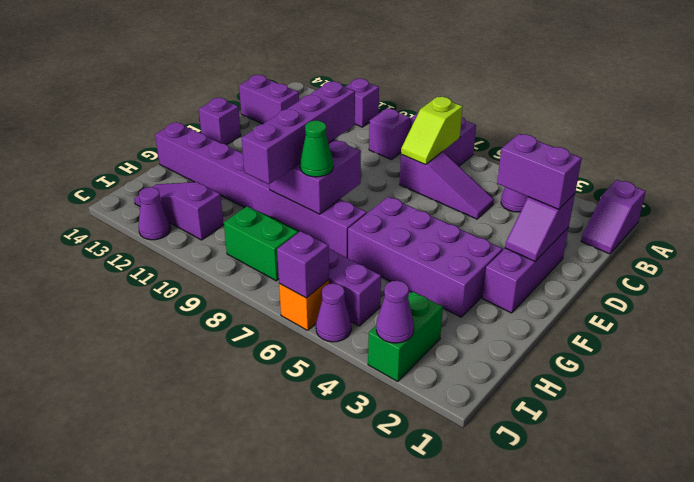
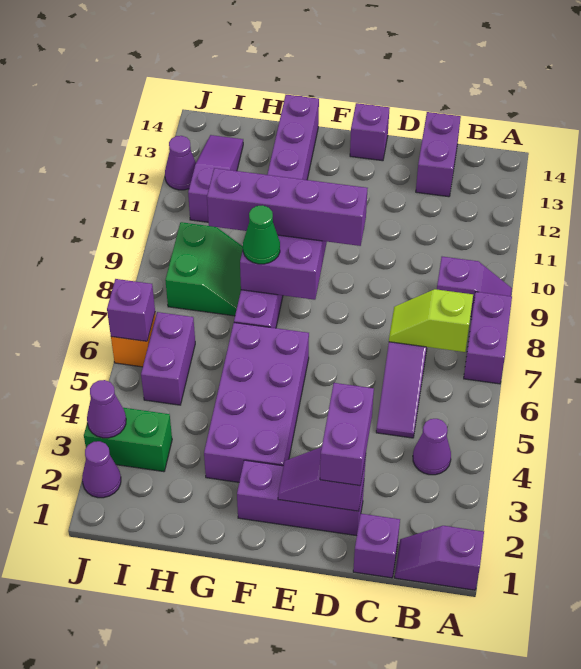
purple 1x1 brick [346,79,379,127] -> purple 1x1 brick moved to [353,514,400,578]
purple 1x1 cone [316,284,351,342] -> purple 1x1 cone moved to [82,441,121,498]

